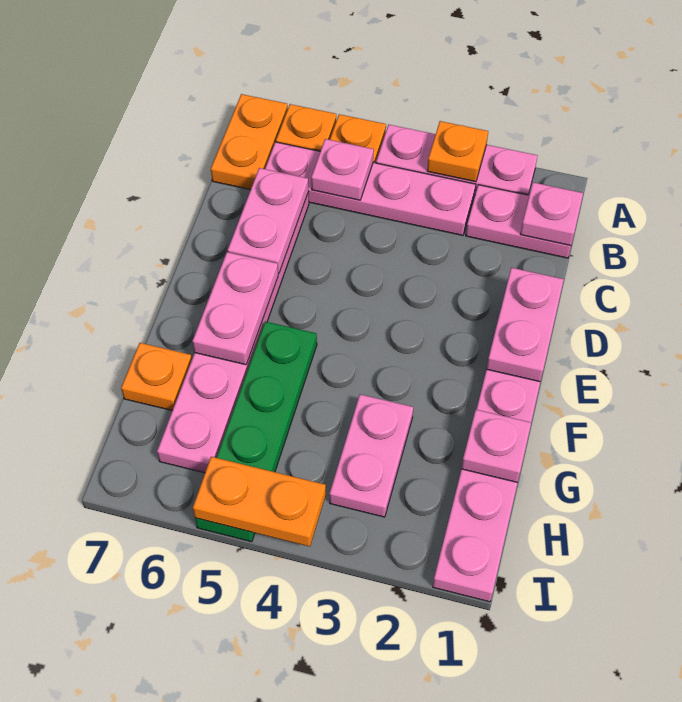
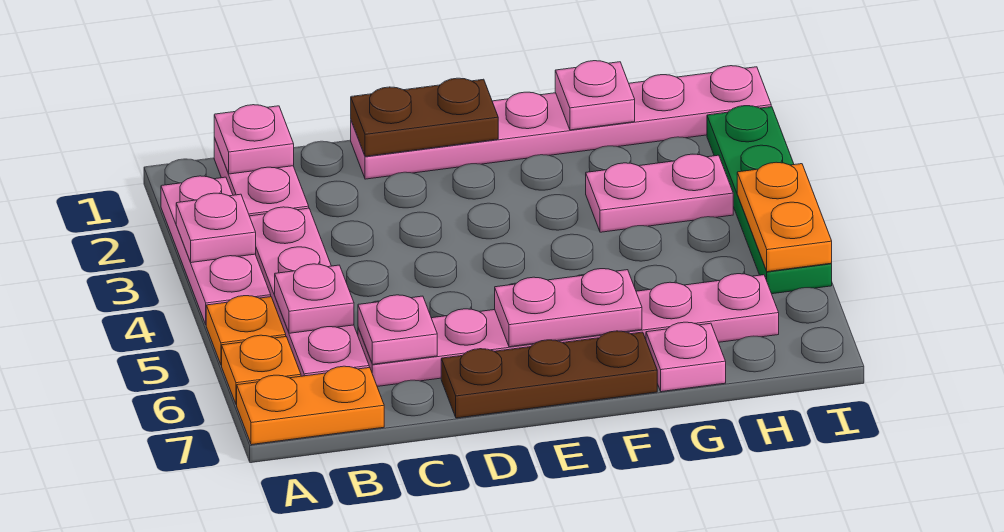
orange 1x1 plate [427,121,488,182] -> pink 1x1 plate [176,193,256,263]
pink 1x2 plate [227,168,308,274] -> pink 1x1 plate [358,295,437,364]
pink 1x2 plate [487,268,564,382] -> brown 1x2 plate [351,78,498,156]
none -> brown 1x3 plate [441,331,657,418]
green 1x4 plate [195,322,317,542] -> green 1x4 plate turned to [707,106,832,294]
orange 1x1 plate [121,343,192,410] -> pink 1x1 plate [646,322,726,392]

